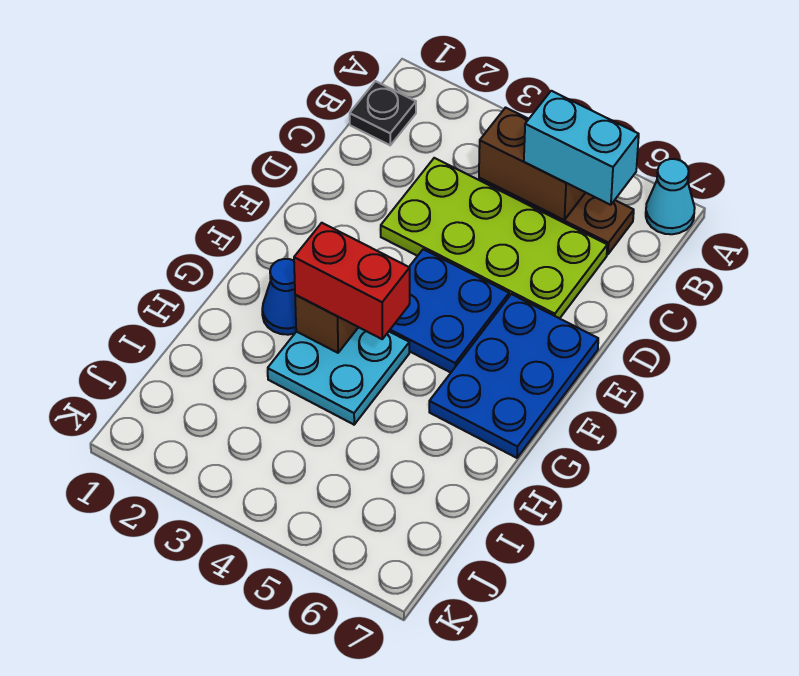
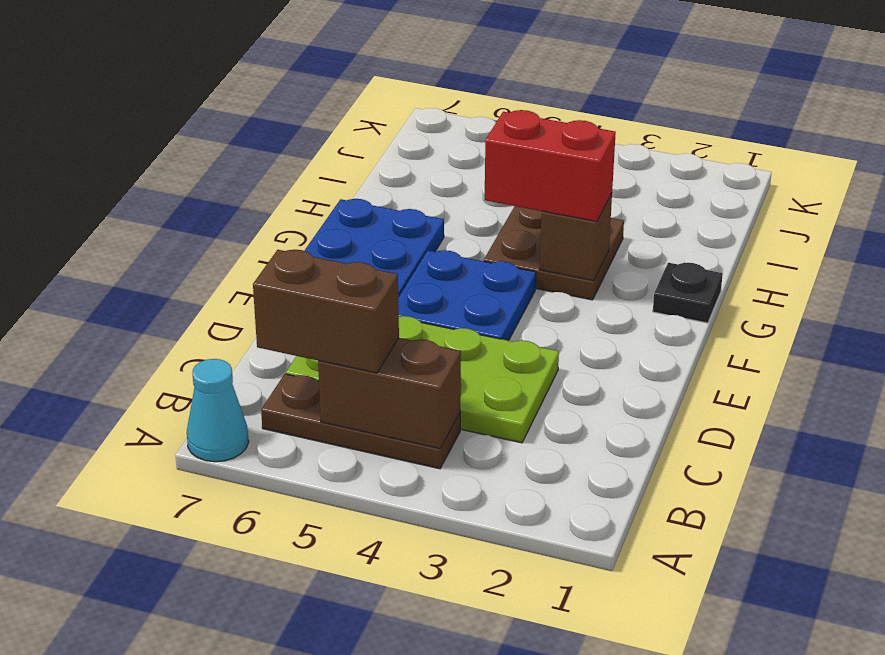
black 1x1 plate [350,81,416,145] -> black 1x1 plate moved to [653,263,723,323]
cyan 1x2 brick [524,91,639,205] -> brown 1x2 brick [253,250,399,373]
blue 1x1 cone [262,259,296,335] -> none
cyan 2x2 plate [268,327,409,425] -> brown 2x2 plate [484,206,624,300]

